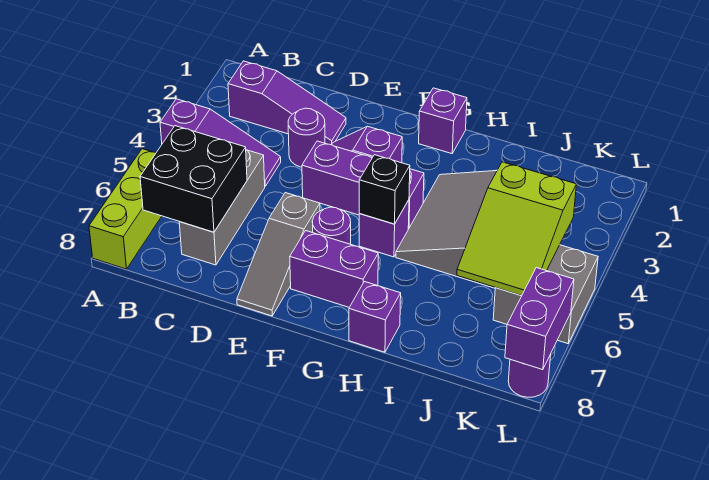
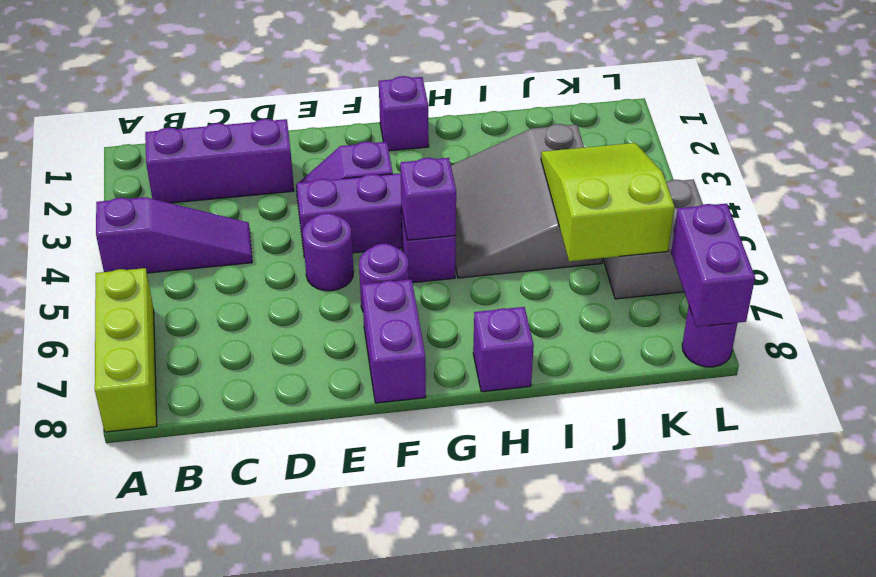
purple 1x3 slope [228,61,346,145] -> purple 1x3 brick [145,119,294,203]
black 2x2 brick [140,126,247,232] -> none
grey 1x3 brick [179,150,265,265] -> none
purple 1x1 round brick [288,108,325,167] -> purple 1x1 round brick moved to [303,213,354,291]
grey 1x3 slope [237,193,320,316] -> none
purple 1x2 brick [290,231,378,307] -> purple 1x2 brick turned to [362,279,426,403]
black 1x1 brick [359,155,410,224] -> purple 1x1 brick [400,158,456,240]
lime 2x3 slope [457,162,576,296] -> lime 2x3 slope turned to [541,143,675,261]

